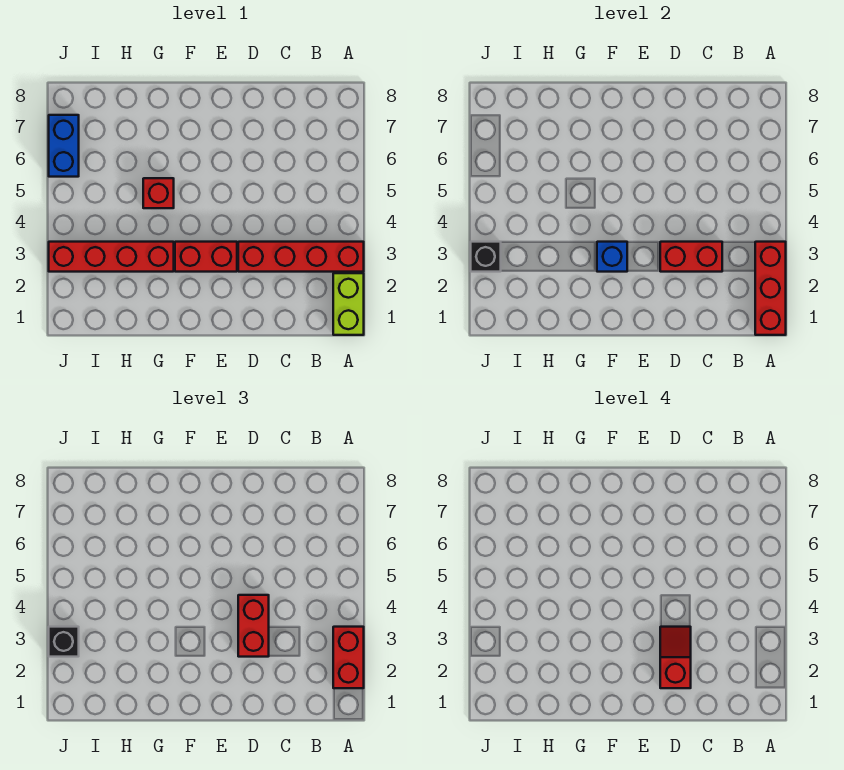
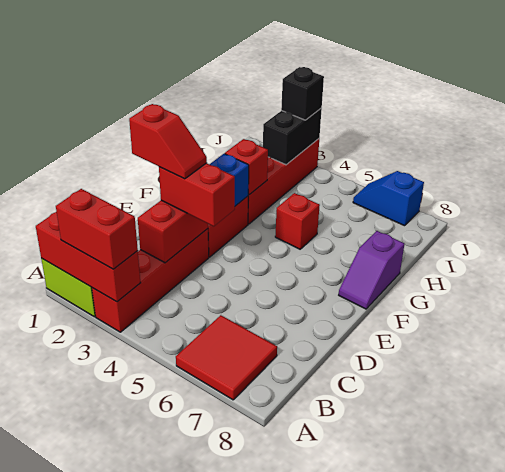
none -> red 2x2 tile [176,315,277,400]
none -> purple 1x2 slope [339,231,404,309]
none -> red 1x1 brick [225,139,268,195]
black 1x1 brick [471,242,501,272] -> black 1x2 brick [263,108,322,165]
blue 1x2 brick [49,115,79,177] -> blue 1x2 slope [353,171,424,226]

